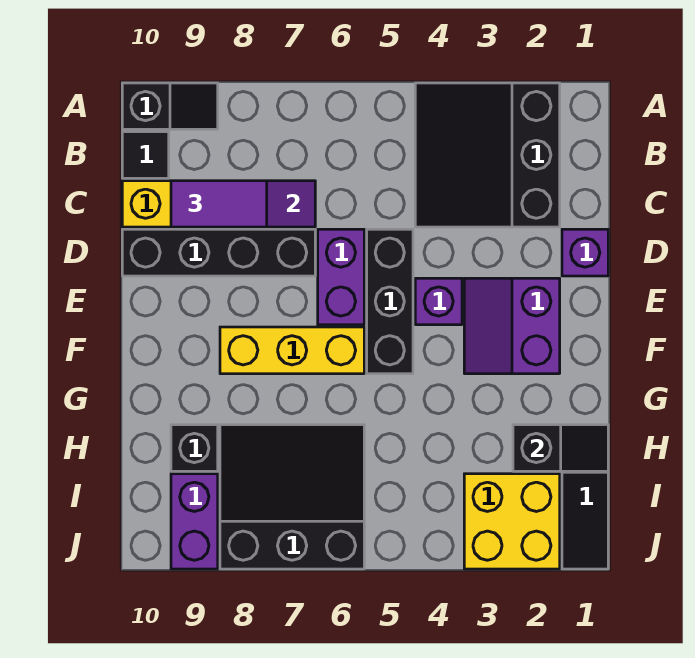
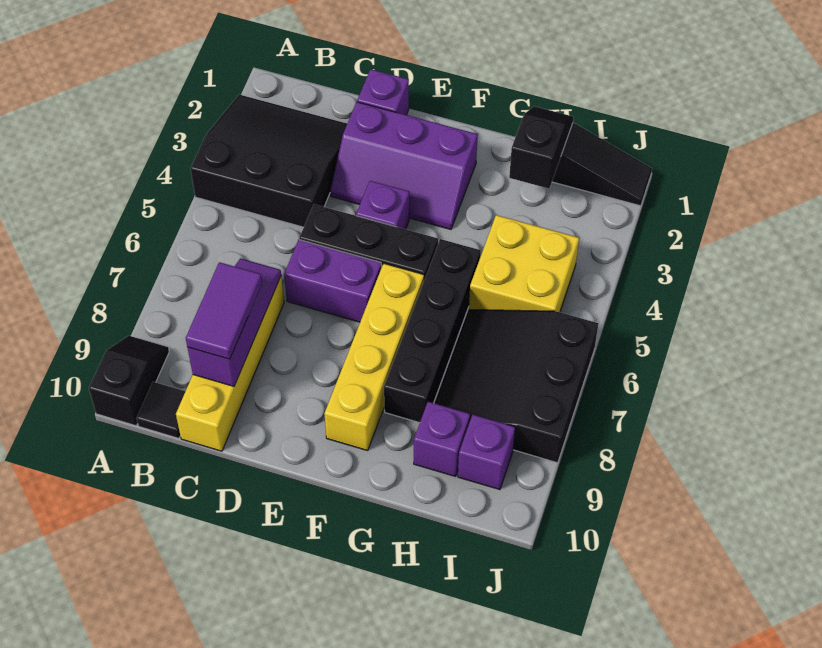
black 3x3 slope [415,83,560,227] -> black 3x3 slope turned to [190,95,347,227]
black 1x4 brick [122,229,315,276] -> black 1x4 brick moved to [384,239,481,423]
purple 2x2 slope [464,278,560,374] -> purple 2x3 slope [330,102,478,229]
yellow 1x3 brick [220,327,364,374] -> yellow 1x4 brick [324,263,424,451]
black 1x1 brick [171,425,218,471] -> purple 1x1 brick [414,402,470,476]
yellow 2x2 brick [464,474,560,569] -> yellow 2x2 brick moved to [469,215,579,312]
purple 1x2 brick [171,474,218,569] -> purple 1x1 brick [458,415,515,490]

